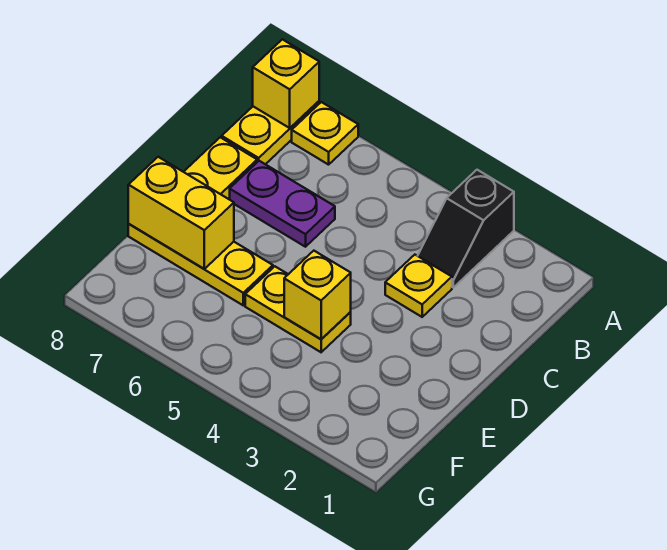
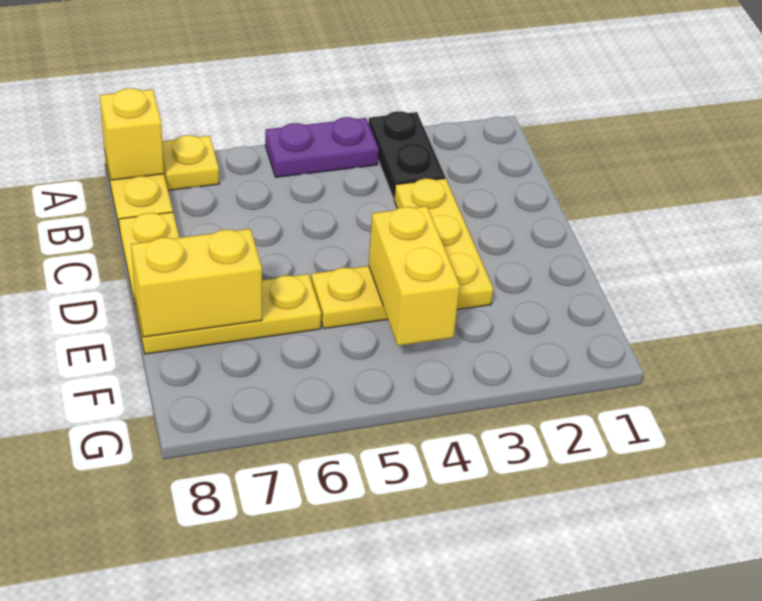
black 1x2 slope [418,170,514,287] -> black 1x2 plate [369,111,445,199]
yellow 1x1 plate [385,255,452,317] -> yellow 1x3 plate [394,178,493,310]
purple 1x2 plate [230,161,335,247] -> purple 1x2 plate moved to [265,117,379,177]
yellow 1x1 brick [284,251,351,339] -> yellow 1x2 brick [369,206,460,346]

